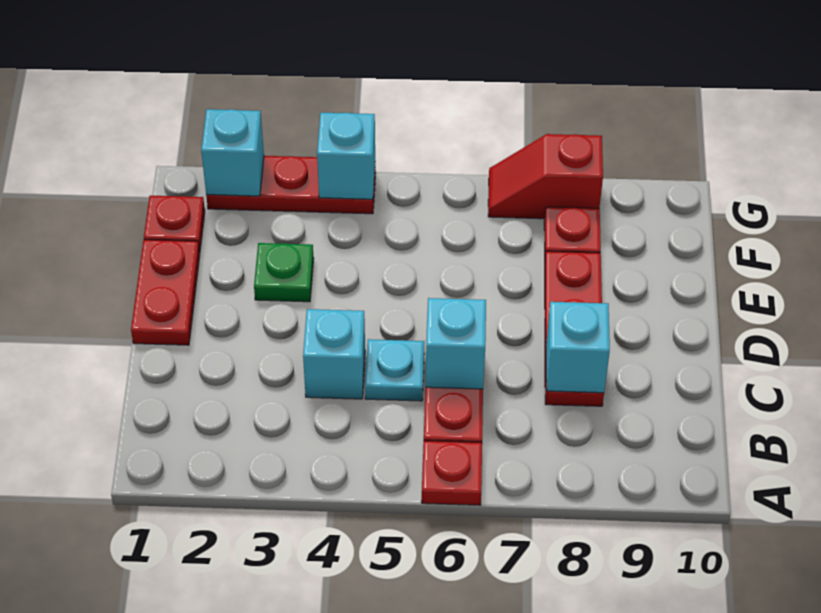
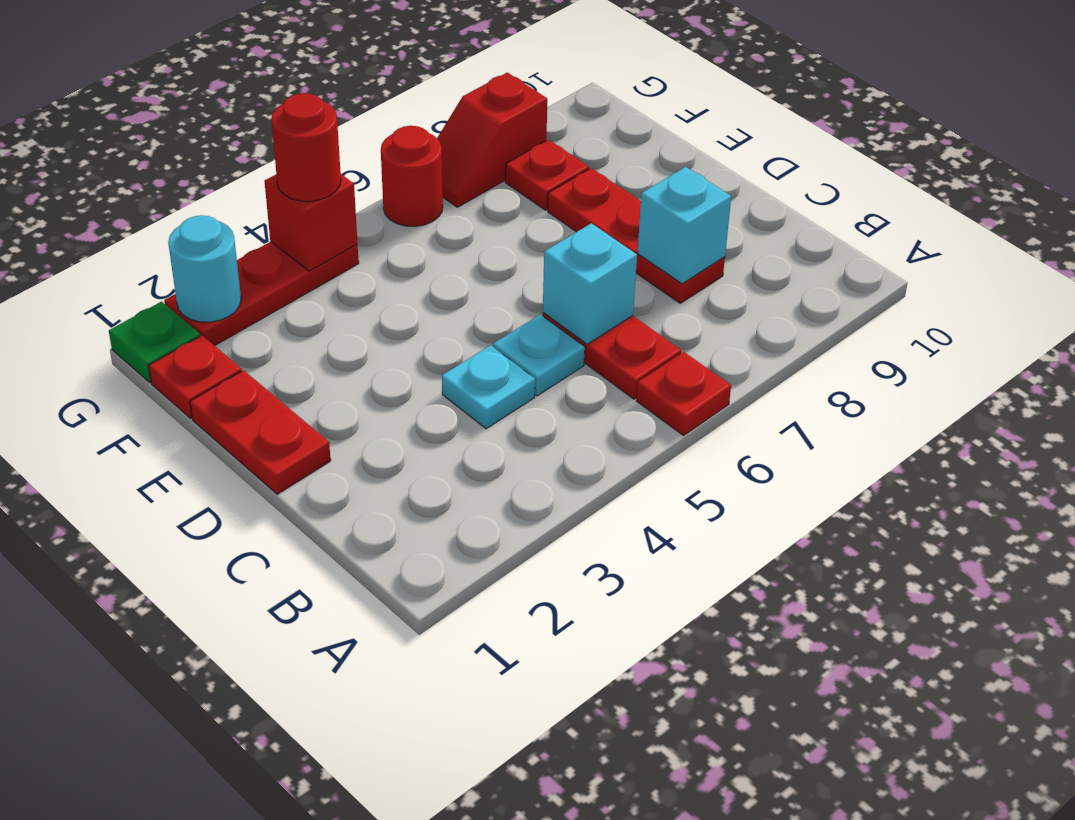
cyan 1x1 brick [303,309,365,399] -> cyan 1x1 plate [442,345,535,429]
green 1x1 plate [254,243,314,302] -> green 1x1 plate moved to [109,302,200,382]
cyan 1x1 brick [201,109,264,196] -> cyan 1x1 round brick [168,215,241,322]
cyan 1x1 brick [317,113,375,199] -> red 1x1 brick [265,174,358,271]
none -> red 1x1 round brick [271,93,341,201]
none -> red 1x1 round brick [381,126,443,226]

